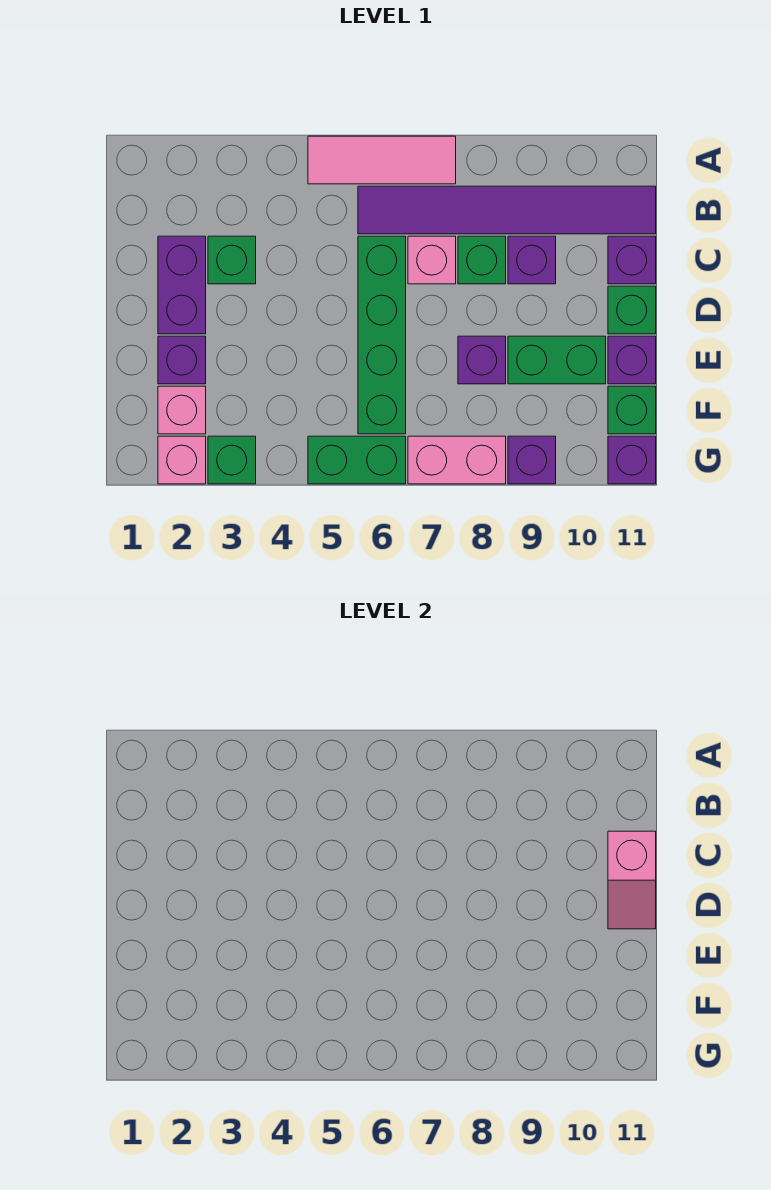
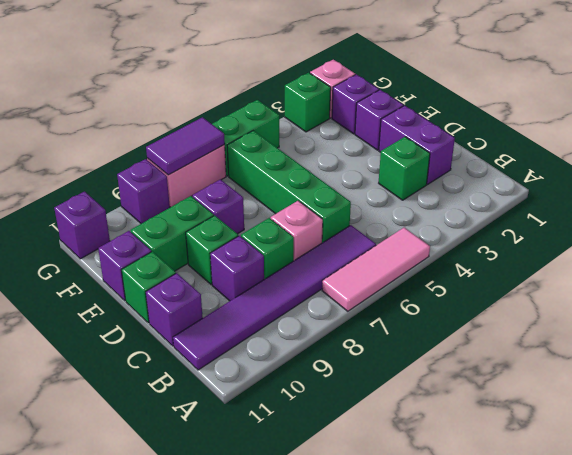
pink 1x2 slope [608,831,656,929] -> none
pink 1x1 brick [158,386,206,434] -> purple 1x1 brick [332,74,379,134]
green 1x1 brick [608,386,656,434] -> green 1x1 brick moved to [186,215,238,284]
none -> purple 1x2 tile [146,117,225,175]

